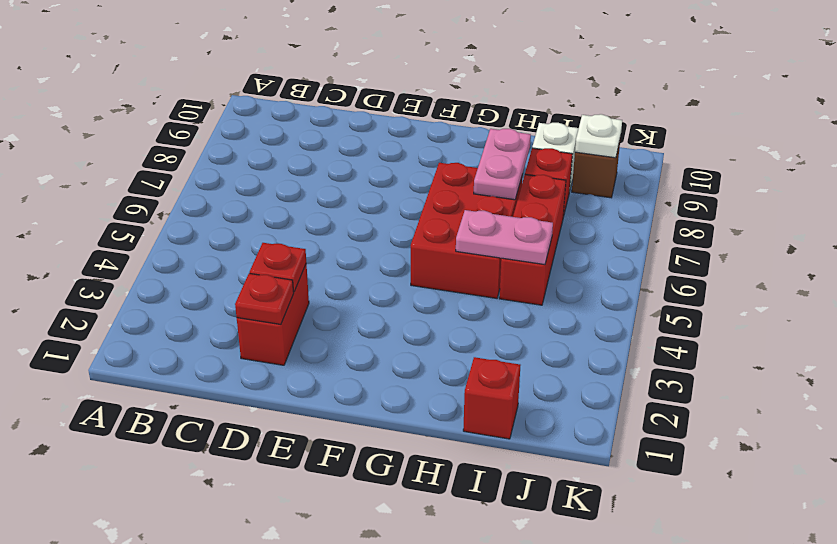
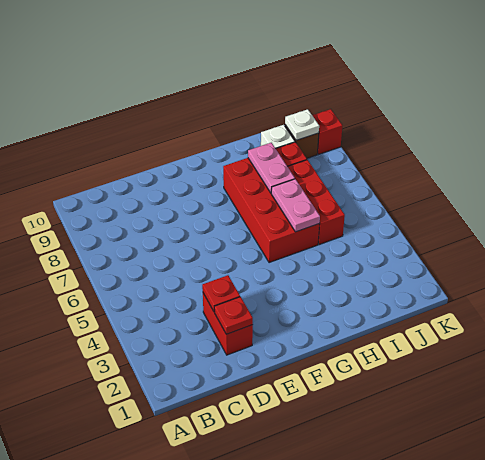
red 2x3 brick [411,163,523,298] -> red 2x4 brick [223,158,320,263]
pink 1x2 plate [456,210,553,265] -> pink 1x2 plate turned to [271,179,320,232]
red 1x1 brick [463,357,520,439] -> red 1x1 brick moved to [312,109,342,154]

